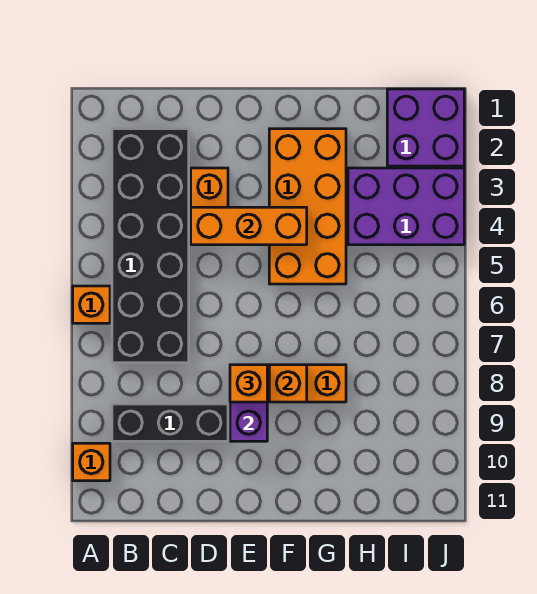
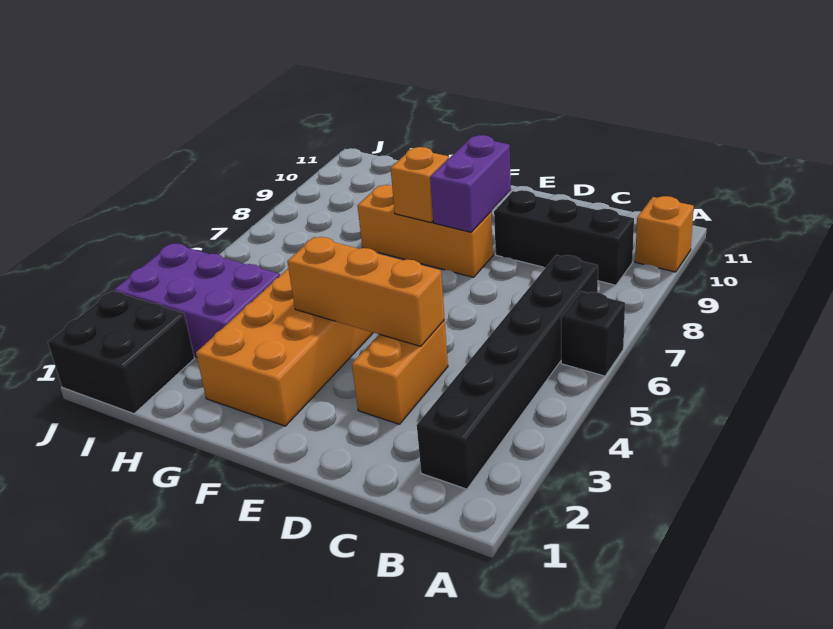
orange 1x1 brick [73,286,110,323] -> black 1x1 brick [561,291,625,376]
black 2x6 brick [112,129,189,363] -> black 1x6 brick [417,255,598,489]
orange 1x1 brick [230,365,267,402] -> none
purple 2x2 brick [387,89,464,166] -> black 2x2 brick [48,291,195,414]

